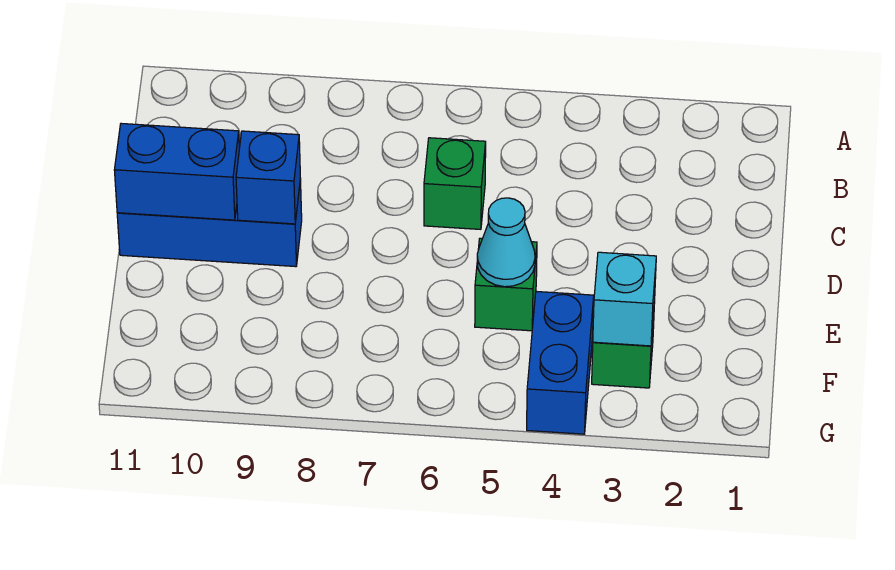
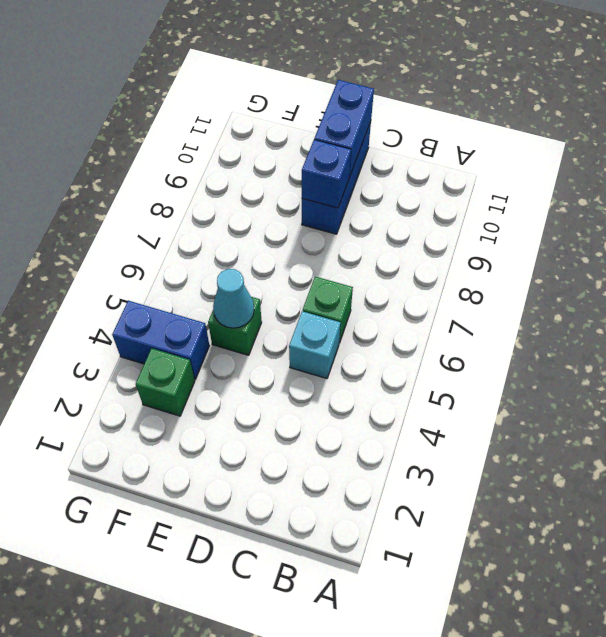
cyan 1x1 brick [593,252,656,346] -> cyan 1x1 brick moved to [289,311,341,379]

